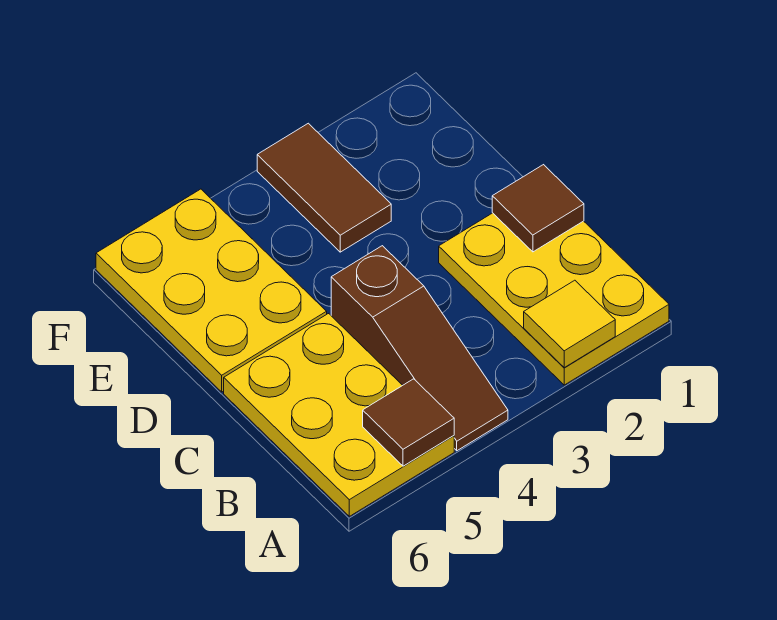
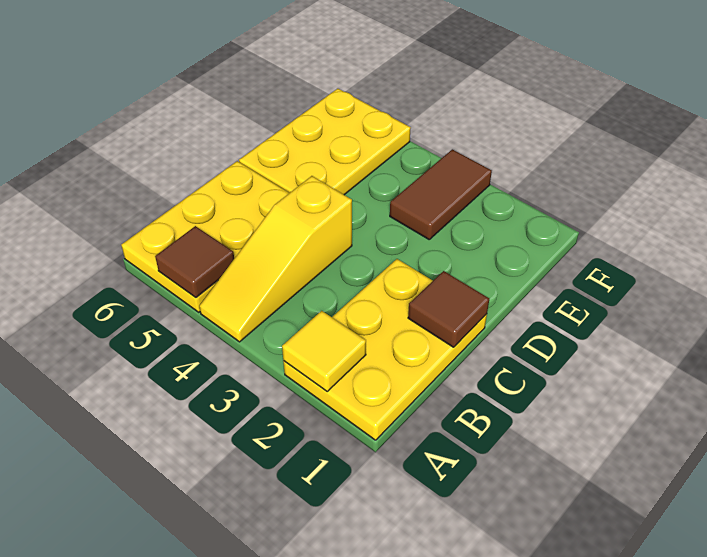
brown 1x3 slope [331,246,508,451] -> yellow 1x3 slope [199,176,352,342]

